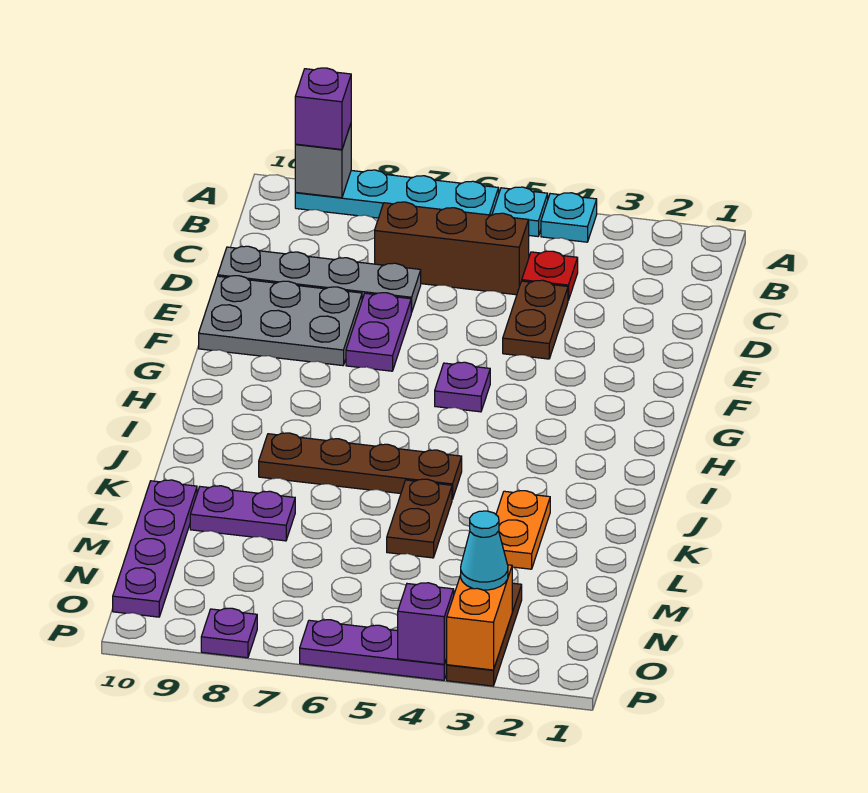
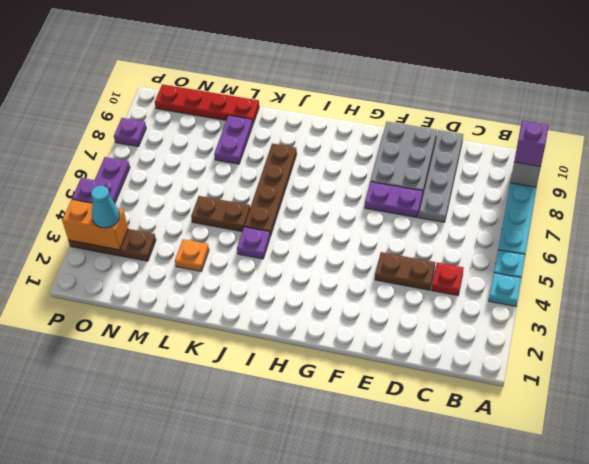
brown 1x3 brick [375,202,529,295] -> none
purple 1x1 plate [435,362,490,412] -> purple 1x1 plate moved to [237,227,270,259]
orange 1x2 plate [496,491,550,569] -> orange 1x1 plate [175,239,209,271]
purple 1x4 plate [113,480,197,617] -> red 1x4 plate [155,84,259,124]

